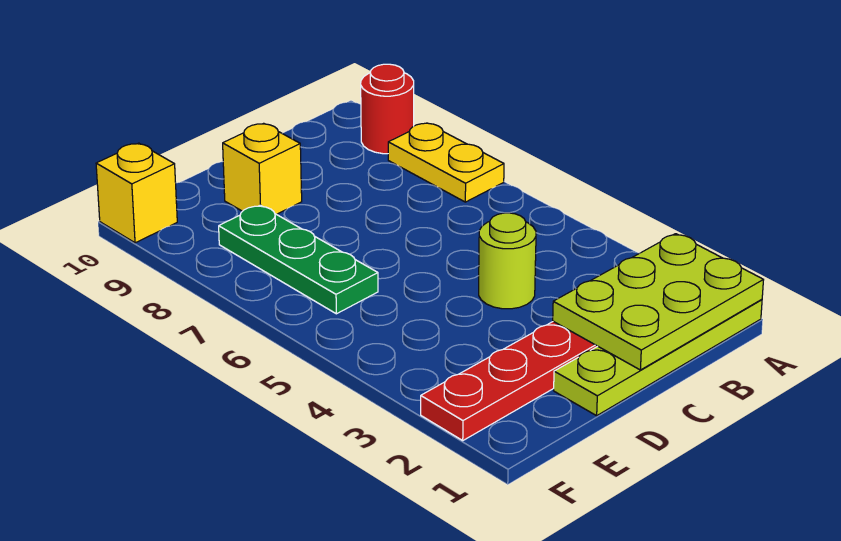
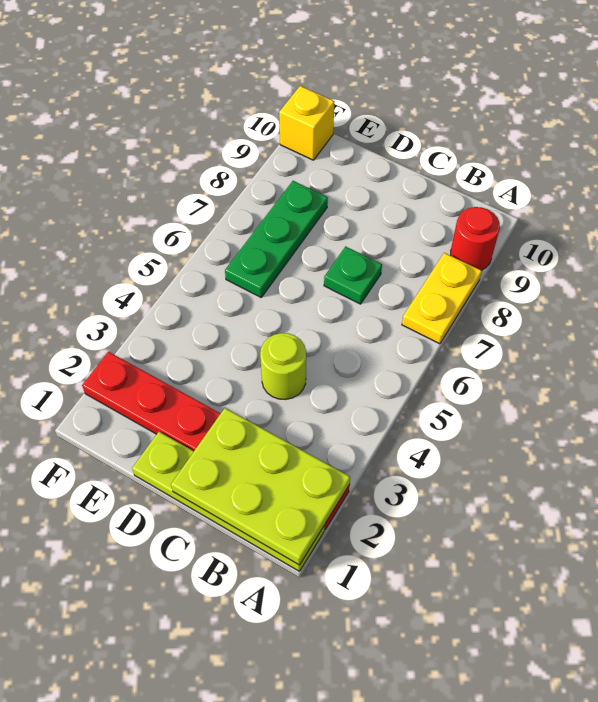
none -> green 1x1 plate [324,247,382,304]
yellow 1x1 brick [223,123,302,214] -> none

